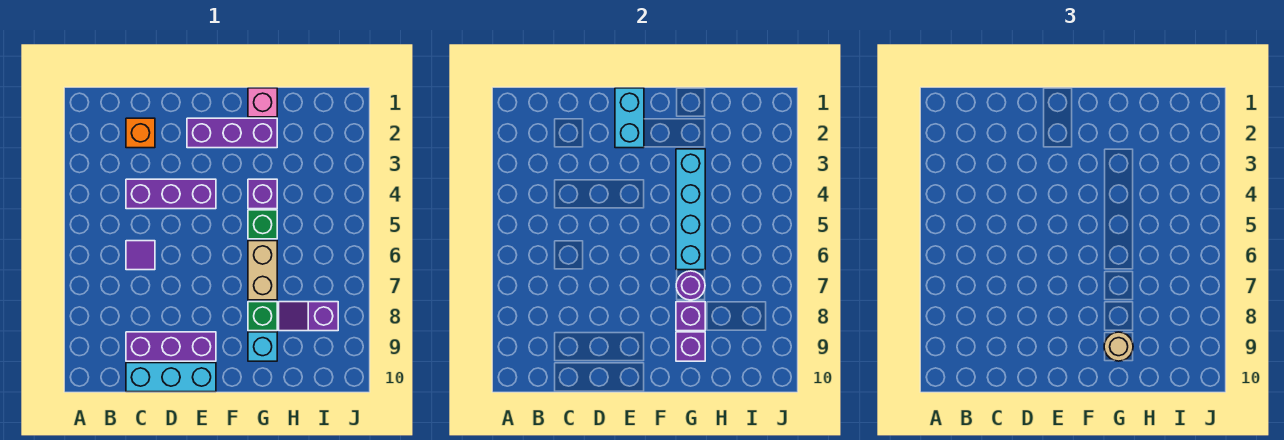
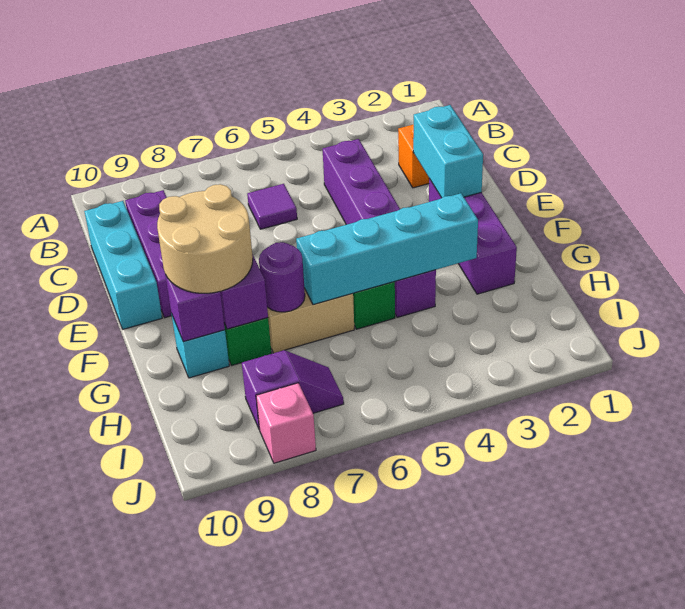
cyan 1x2 brick [615,88,644,148] -> cyan 1x2 brick turned to [413,105,483,198]
pink 1x1 brick [248,88,277,117] -> pink 1x1 brick moved to [256,383,316,463]
tan 1x1 round brick [1104,332,1133,361] -> tan 2x2 round brick [157,184,253,293]
purple 1x2 slope [279,302,338,331] -> purple 1x2 slope turned to [242,350,344,430]

